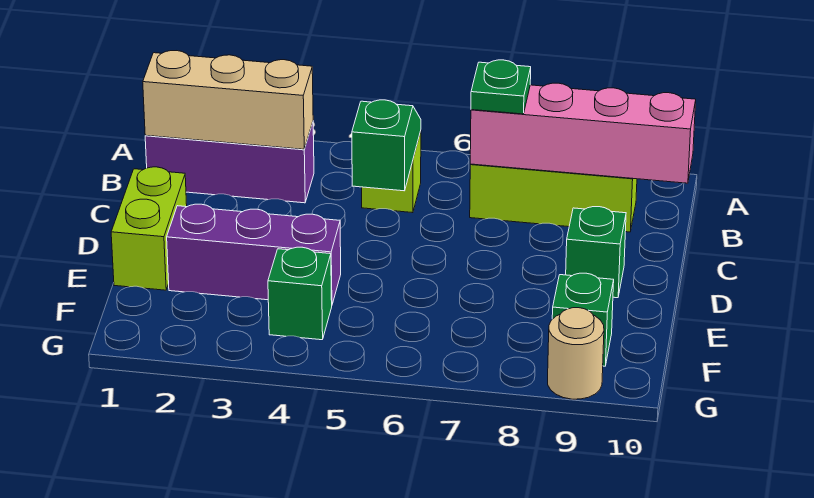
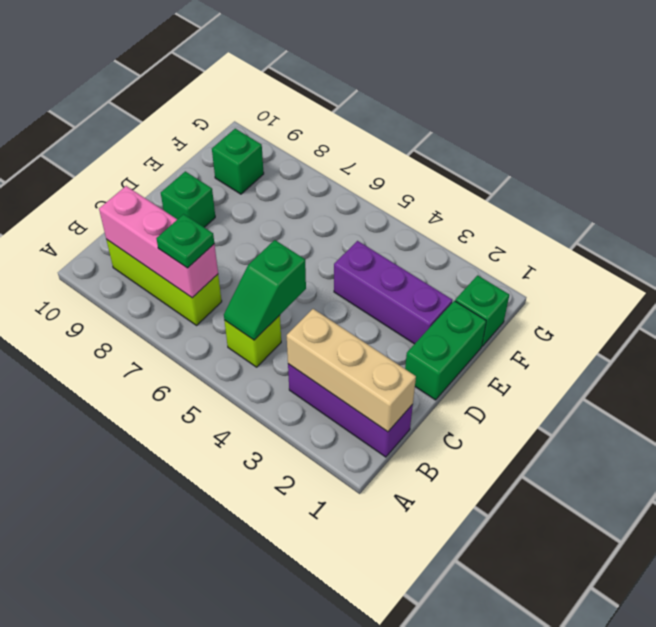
pink 1x4 brick [470,83,696,183] -> pink 1x3 brick [99,186,218,298]
lime 1x2 brick [111,167,187,290] -> green 1x2 brick [405,301,486,400]
green 1x1 brick [268,247,332,340] -> green 1x1 brick moved to [455,275,509,346]
tan 1x1 round brick [548,308,604,399] -> none

